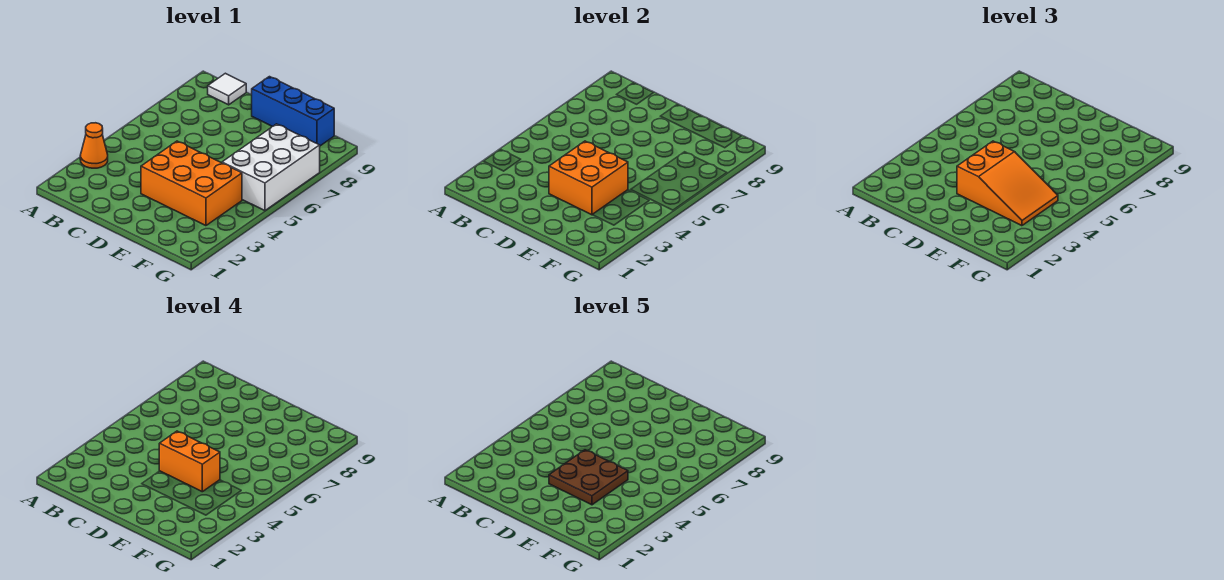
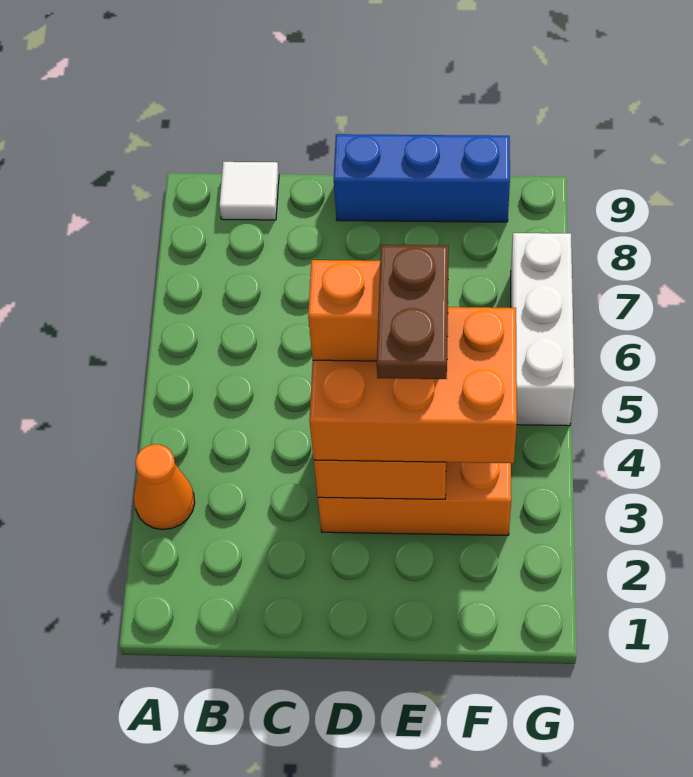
orange 2x3 slope [957,141,1058,226] -> orange 2x3 brick [309,307,517,463]
brown 2x2 plate [549,450,628,505] -> brown 1x2 plate [377,245,449,379]
white 2x3 brick [222,124,320,211] -> white 1x3 brick [511,233,575,426]

